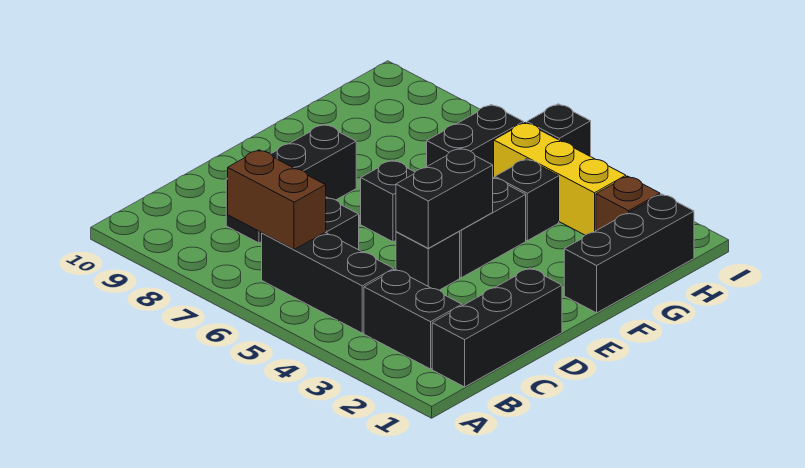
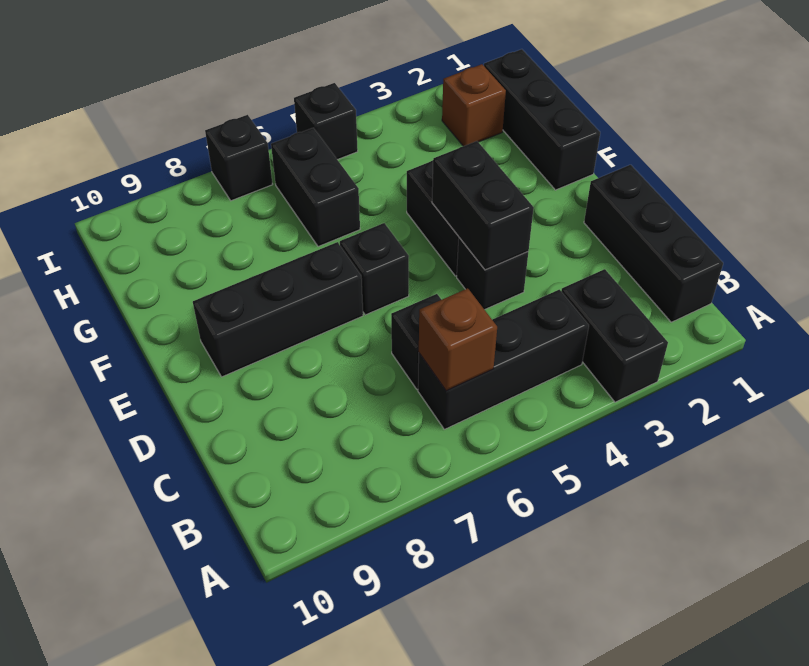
black 1x2 brick [364,269,462,369] -> black 1x2 brick turned to [561,269,668,402]
brown 1x2 brick [228,150,326,249] -> brown 1x1 brick [419,288,497,391]
black 1x3 brick [226,124,356,243] -> black 1x3 brick turned to [193,242,363,377]
black 1x1 brick [495,159,559,241] -> black 1x1 brick moved to [205,115,273,201]
yellow 1x3 brick [494,122,626,235] -> none

